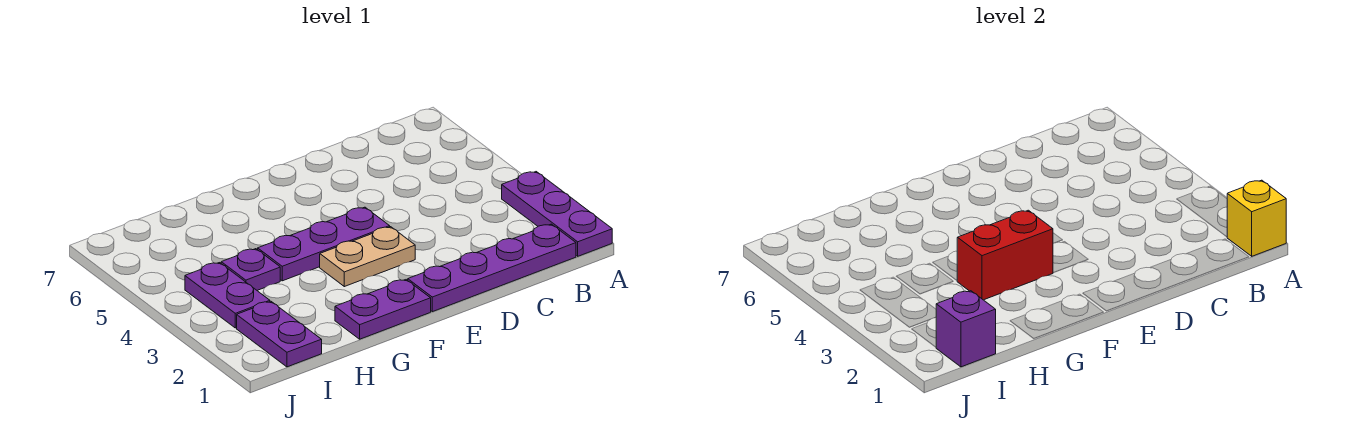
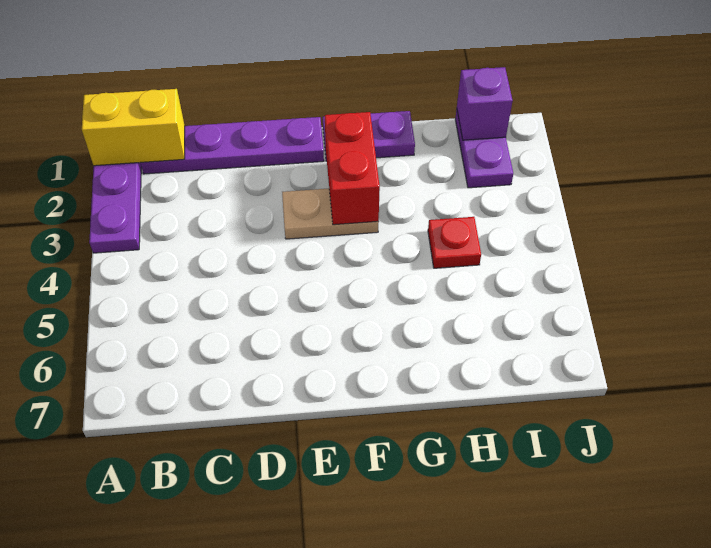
yellow 1x1 brick [1227,180,1286,256] -> yellow 1x2 brick [82,89,185,166]
purple 1x3 plate [258,207,390,281] -> none
red 1x2 brick [957,210,1053,300] -> red 1x2 brick turned to [325,112,380,225]
purple 1x1 plate [221,249,280,290] -> red 1x1 plate [428,217,481,268]
purple 1x2 plate [185,263,270,328] -> none

